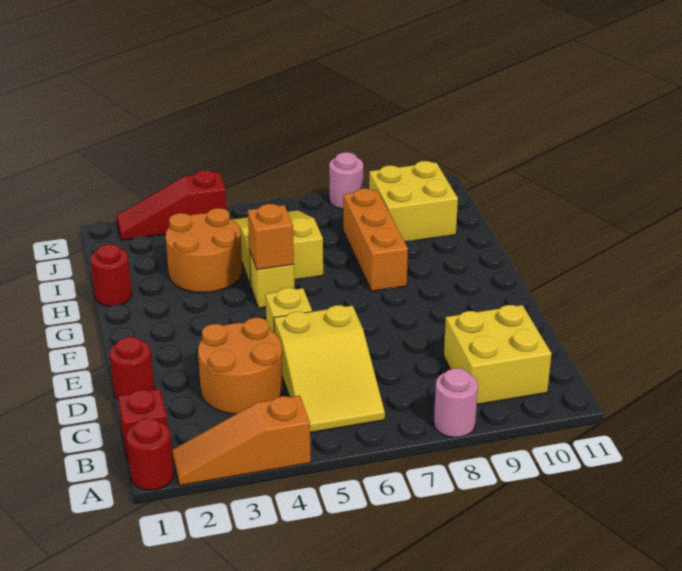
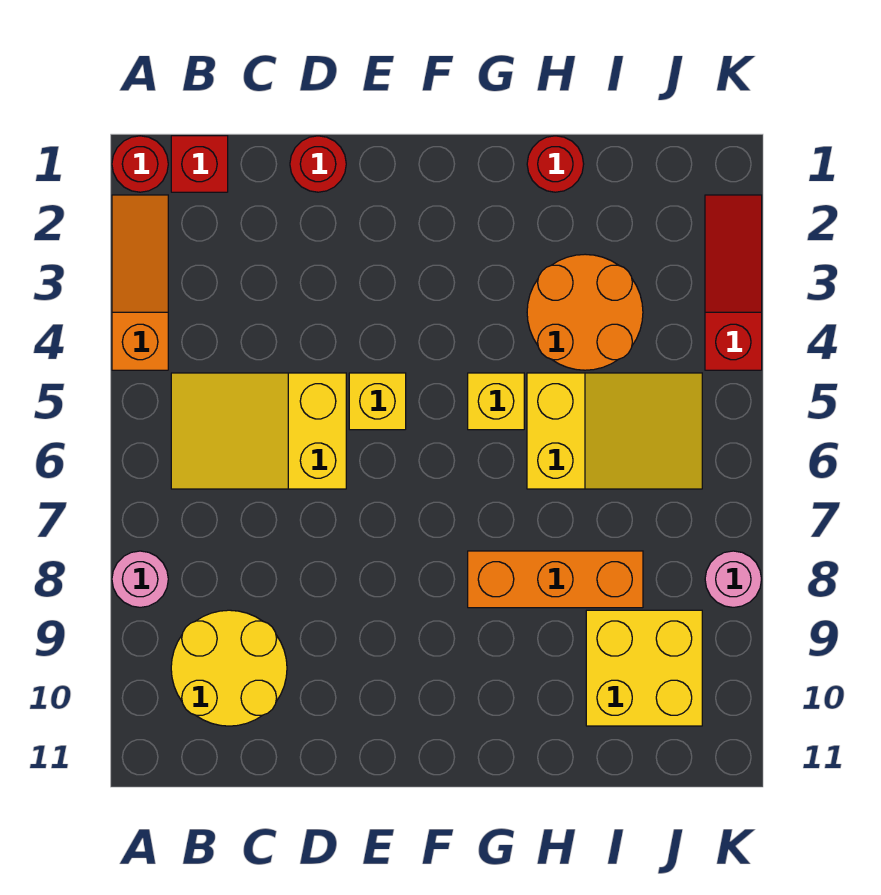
yellow 2x2 brick [444,305,552,404] -> yellow 2x2 round brick [171,610,287,726]
orange 2x2 round brick [198,318,283,414] -> none
orange 1x1 brick [248,204,294,270] -> none

